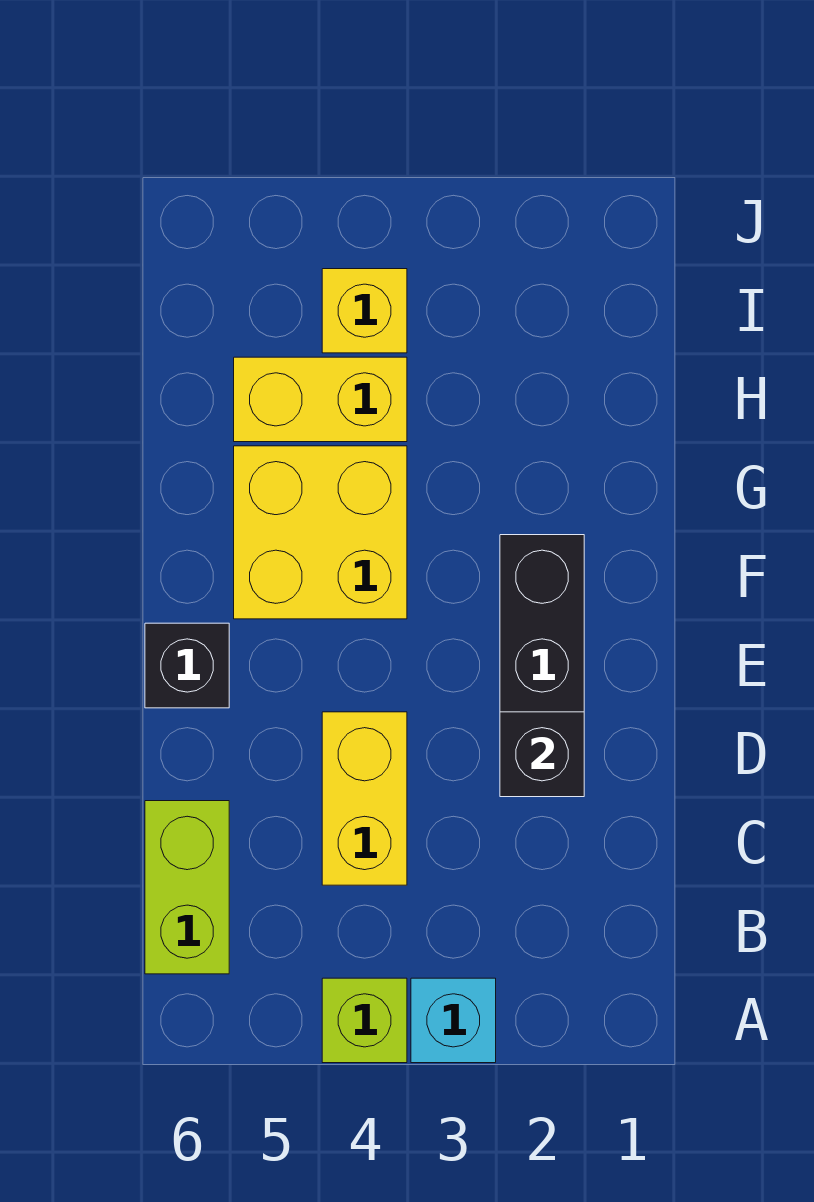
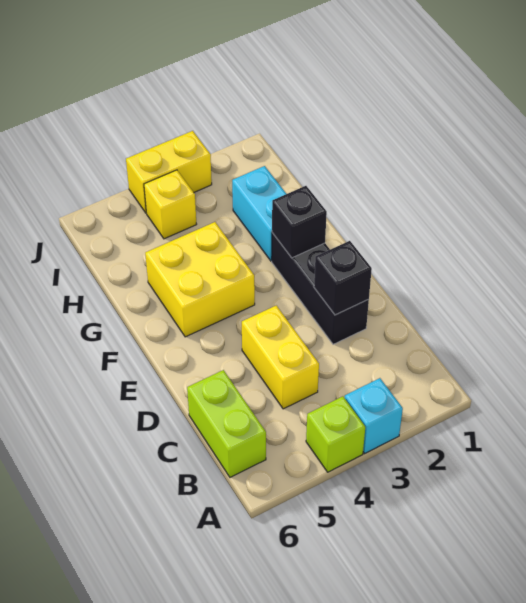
black 1x1 brick [145,623,229,708] -> black 1x1 brick moved to [272,186,327,258]
none -> cyan 1x2 brick [232,166,286,261]
yellow 1x2 brick [234,357,407,442] -> yellow 1x2 brick moved to [126,131,212,213]

